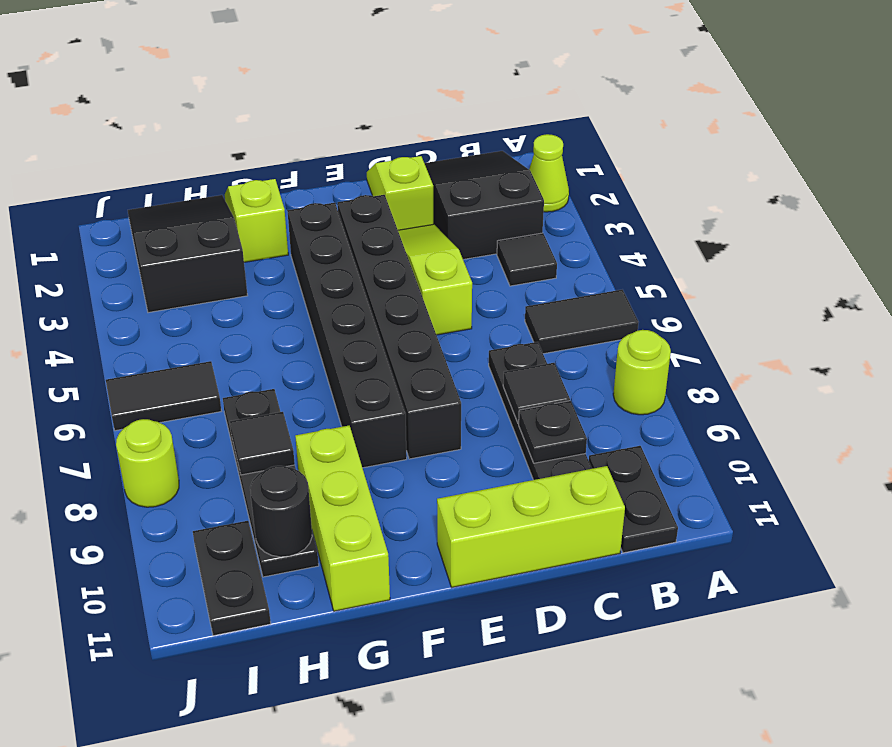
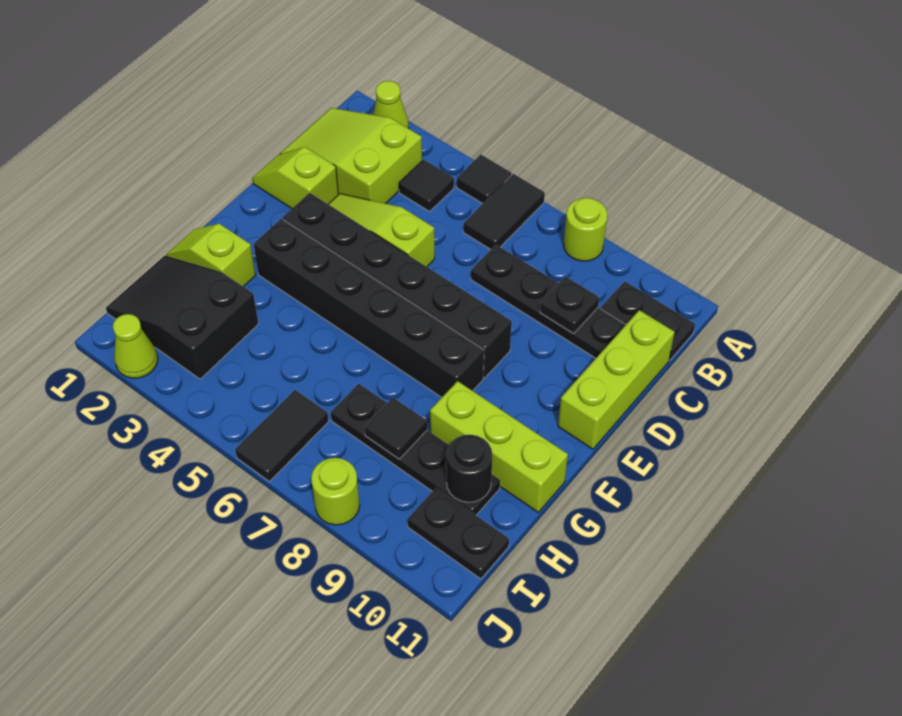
black 2x3 slope [425,151,544,259] -> lime 2x3 slope [280,108,422,204]
black 1x1 tile [503,363,570,423] -> black 1x1 tile moved to [457,155,512,204]
none -> lime 1x1 cone [113,314,158,378]

